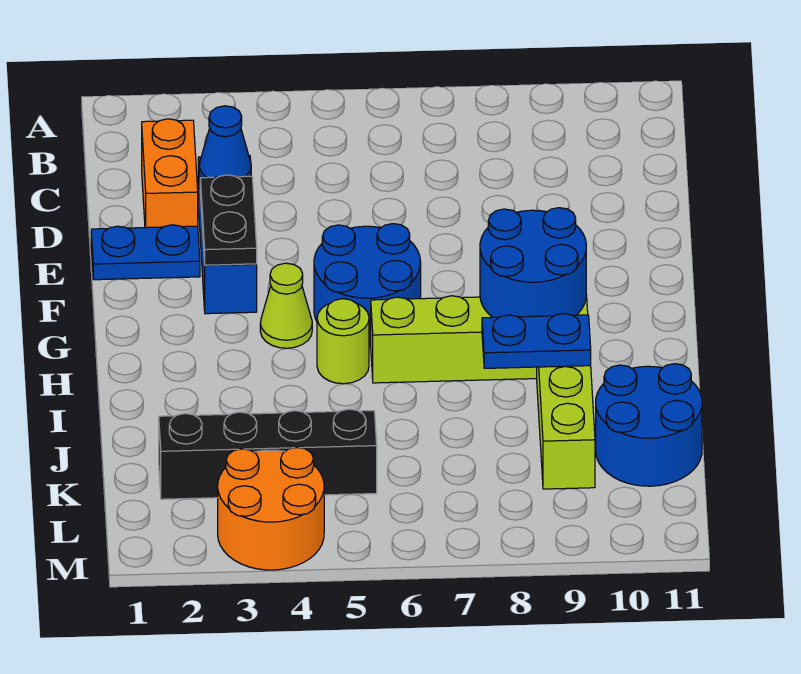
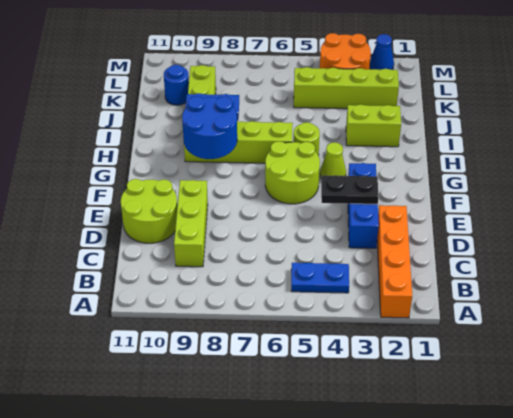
orange 1x2 brick [142,119,198,228] -> orange 1x4 brick [377,205,412,318]
none -> lime 1x3 brick [174,180,208,267]
blue 1x1 cone [199,106,251,178] -> blue 1x1 cone moved to [370,34,394,70]
none -> lime 2x2 round brick [121,179,177,243]
blue 1x2 plate [91,225,200,280] -> blue 1x2 plate moved to [291,263,349,293]
black 1x2 plate [200,175,257,265] -> black 1x2 plate turned to [321,175,378,204]
blue 2x2 round brick [314,224,421,346] -> lime 2x2 round brick [265,141,320,204]
none -> lime 1x2 brick [346,105,401,147]
blue 2x2 round brick [596,364,702,486] -> blue 1x1 round brick [164,65,189,105]
black 1x4 brick [159,409,377,499] -> lime 1x4 brick [294,67,399,109]

